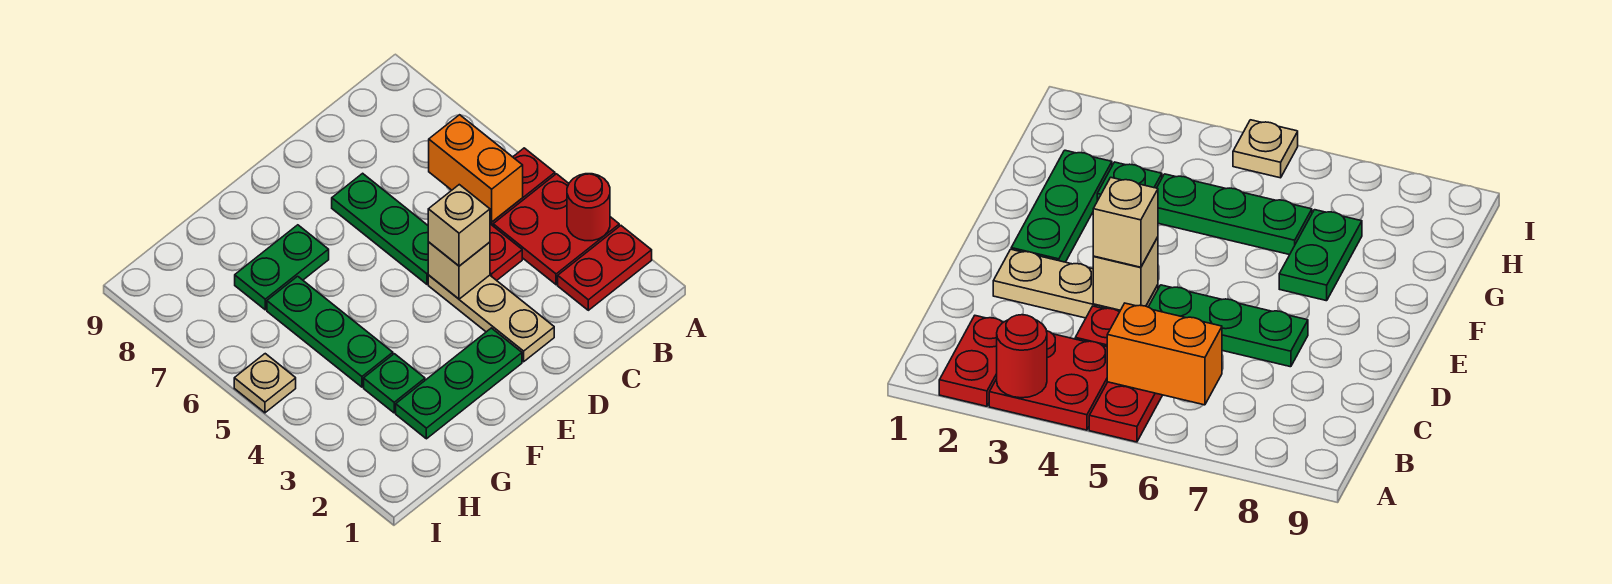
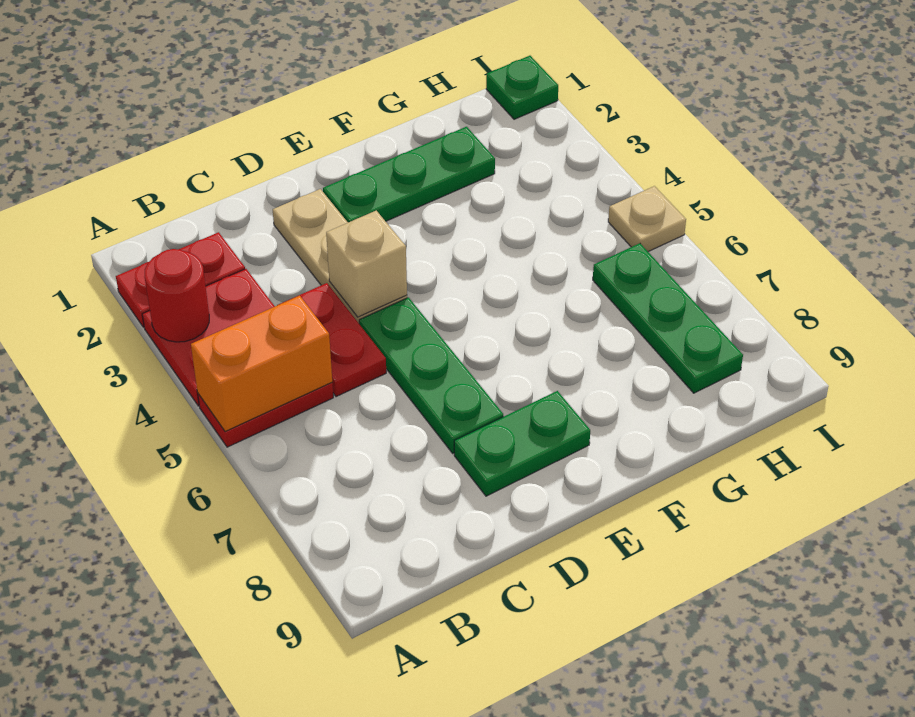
orange 1x2 brick [429,115,523,222] -> orange 1x2 brick turned to [191,296,332,432]
tan 1x1 brick [428,185,490,266] -> none
green 1x2 plate [235,225,329,310] -> green 1x2 plate moved to [454,391,590,496]
green 1x1 plate [364,354,425,413] -> green 1x1 plate moved to [486,56,558,119]
green 1x3 plate [267,276,393,387] -> green 1x3 plate moved to [593,243,743,393]

